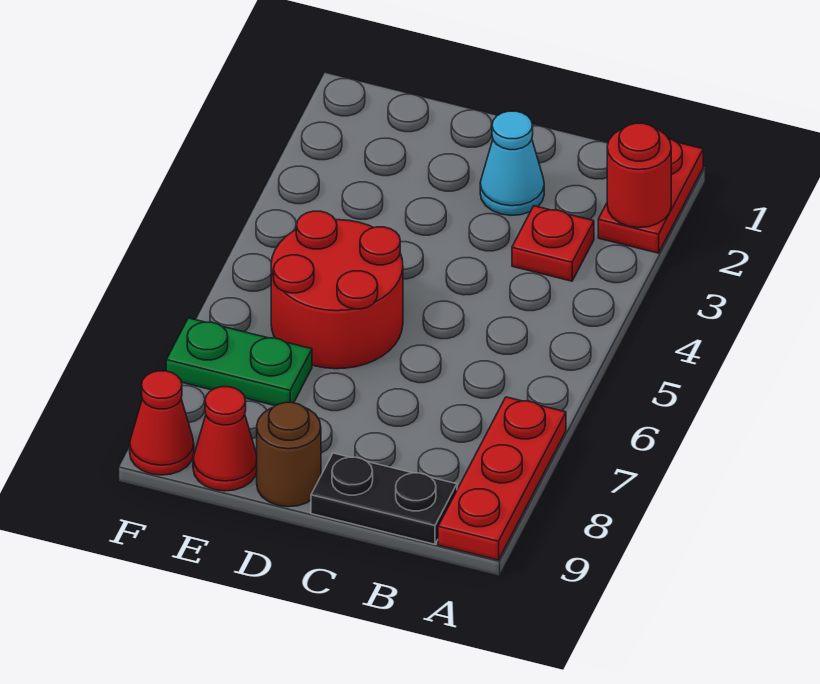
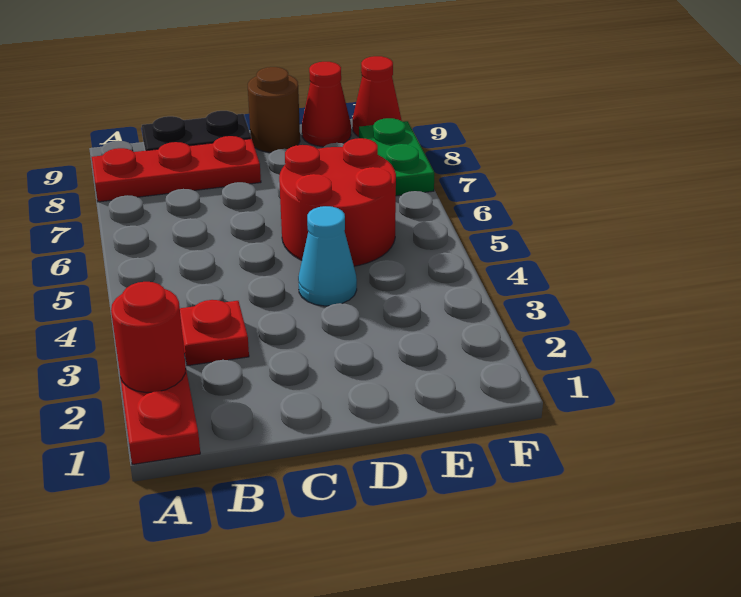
red 1x3 plate [438,397,566,560] -> red 1x3 plate turned to [92,136,261,202]
cyan 1x1 cone [480,111,544,216] -> cyan 1x1 cone moved to [298,206,357,306]
green 1x2 plate [166,318,312,406] -> green 1x2 plate turned to [359,118,434,196]

